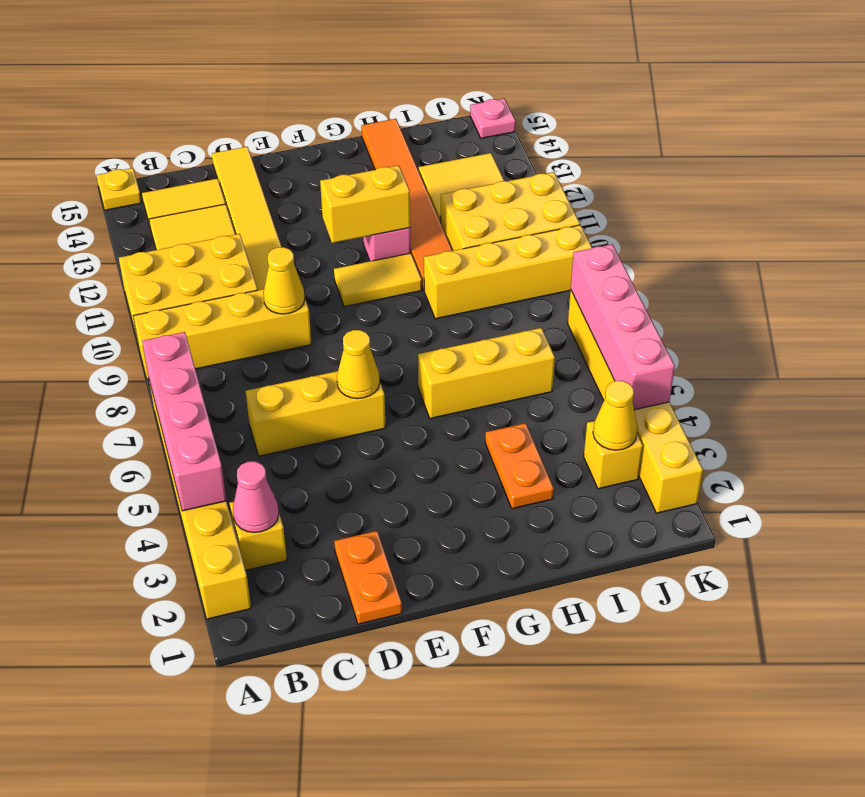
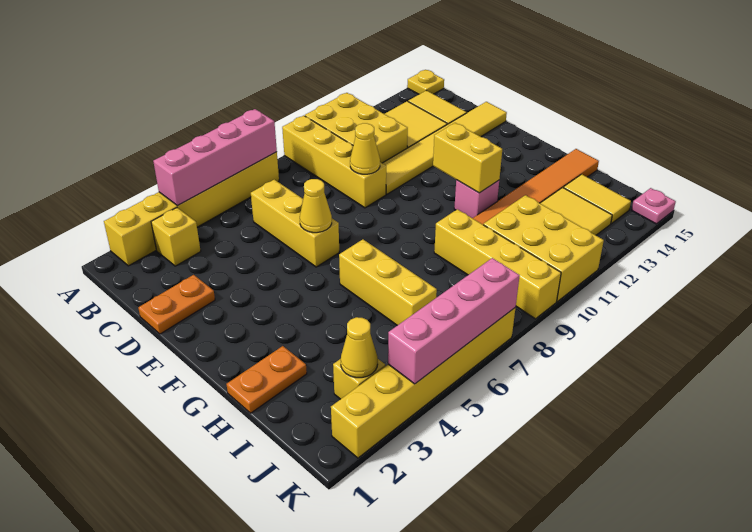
pink 1x1 cone [233,461,279,532] -> none
yellow 1x2 tile [334,253,422,307] -> yellow 1x2 tile moved to [564,174,631,224]
orange 1x2 plate [485,423,554,509] -> orange 1x2 plate moved to [226,346,307,413]

